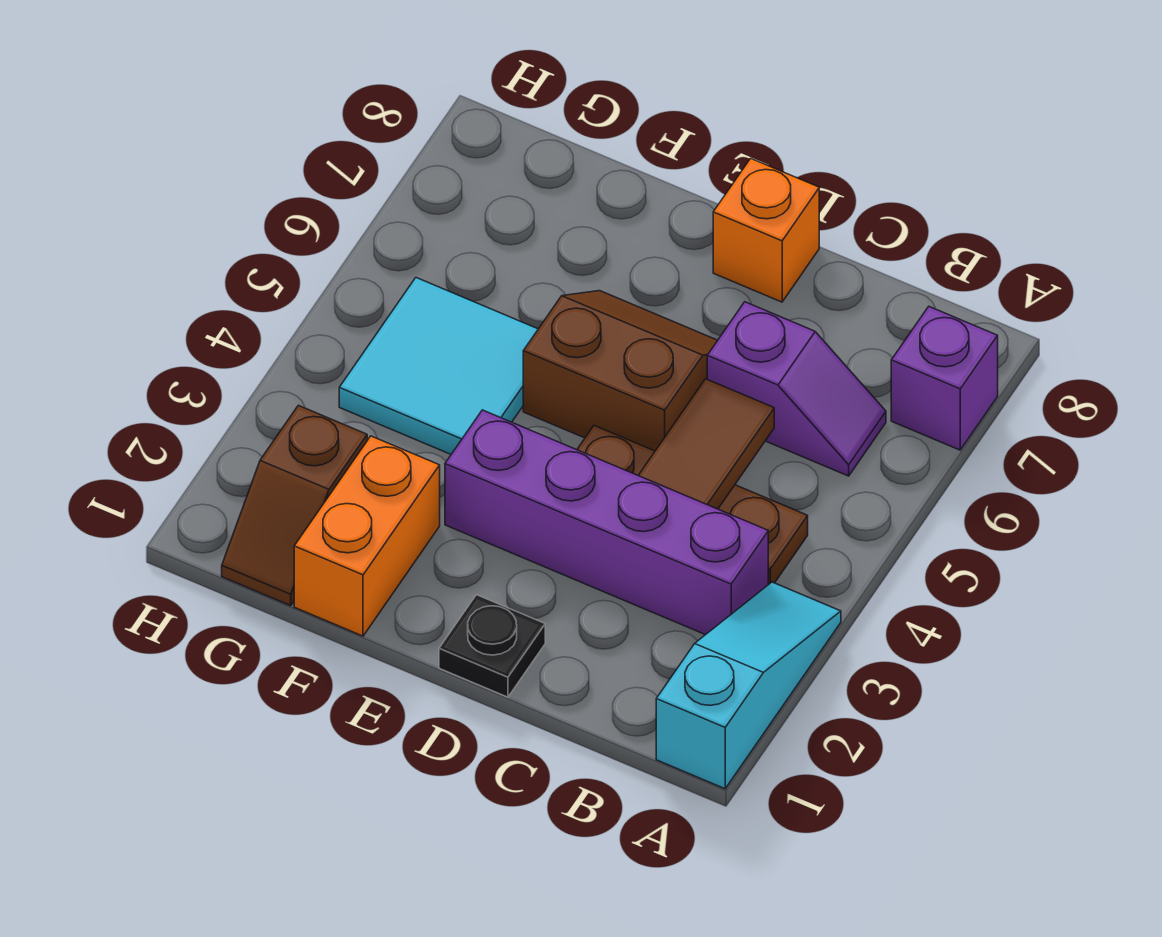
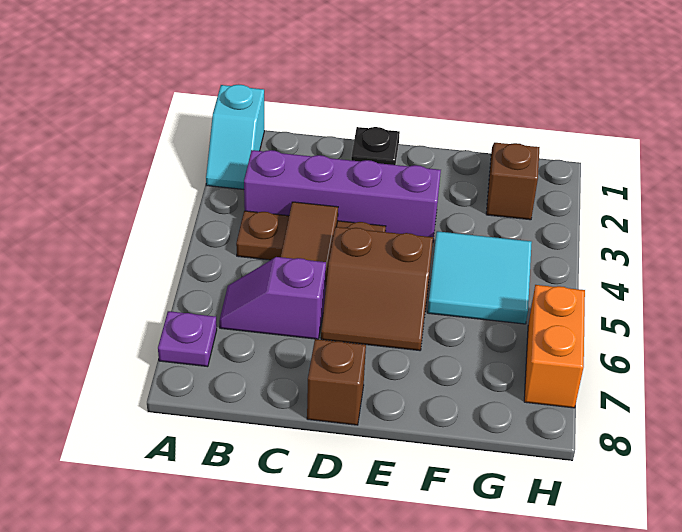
cyan 1x3 slope [656,582,841,789] -> cyan 1x2 slope [206,85,264,189]
purple 1x1 brick [891,307,998,450] -> purple 1x1 plate [158,311,217,367]
orange 1x1 brick [713,158,819,302] -> brown 1x1 brick [307,339,366,425]
orange 1x2 brick [294,436,440,636] -> orange 1x2 brick moved to [524,285,585,408]

